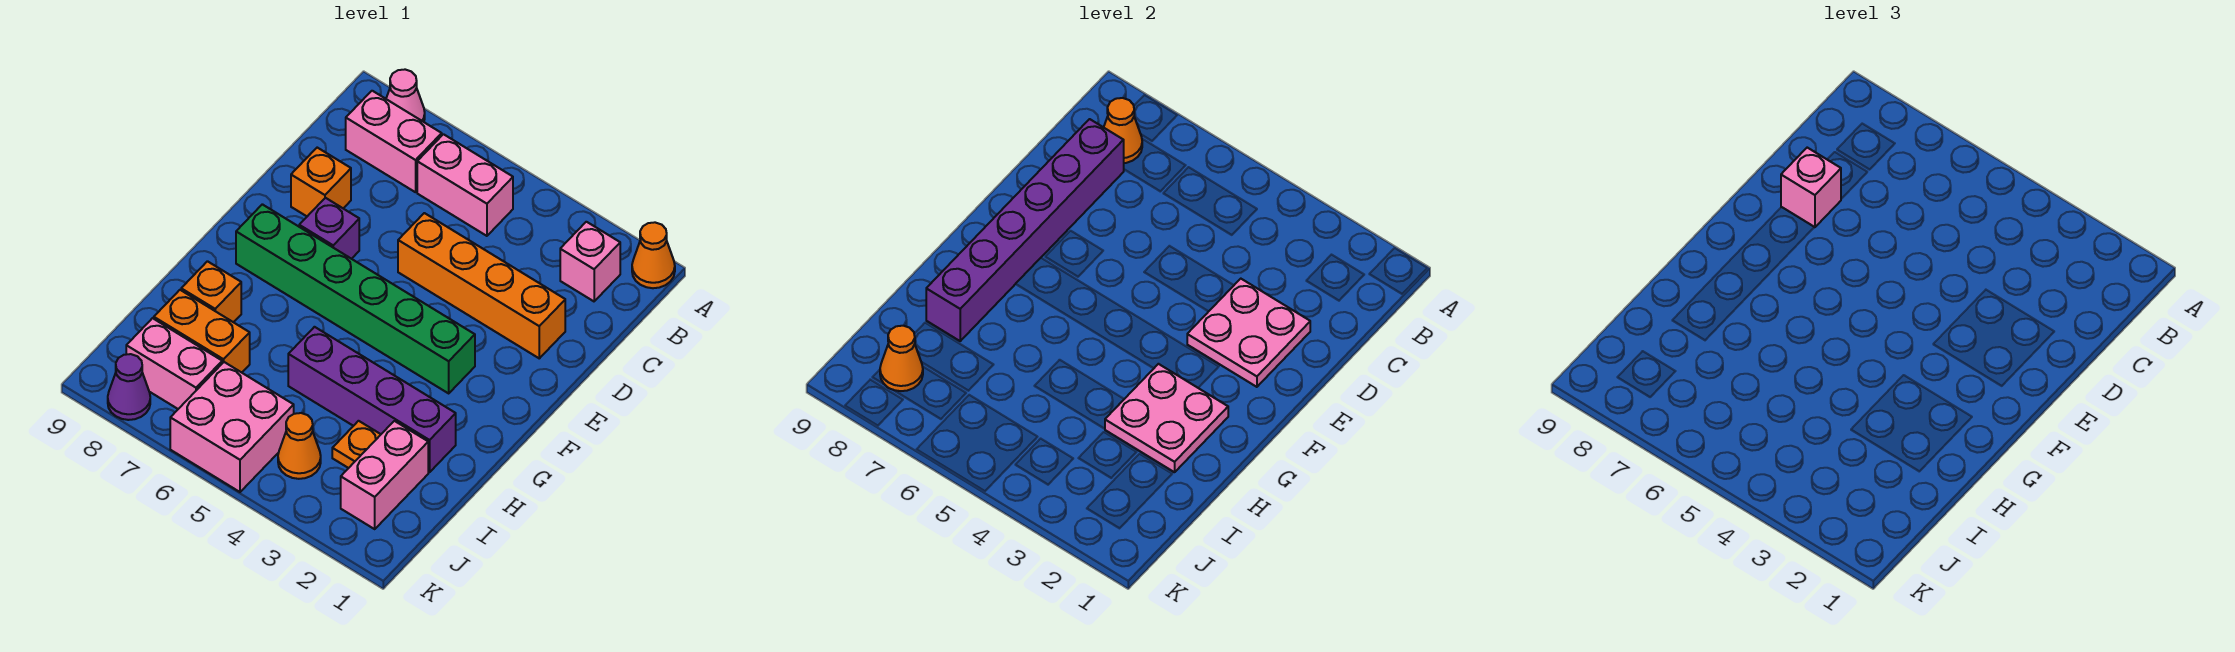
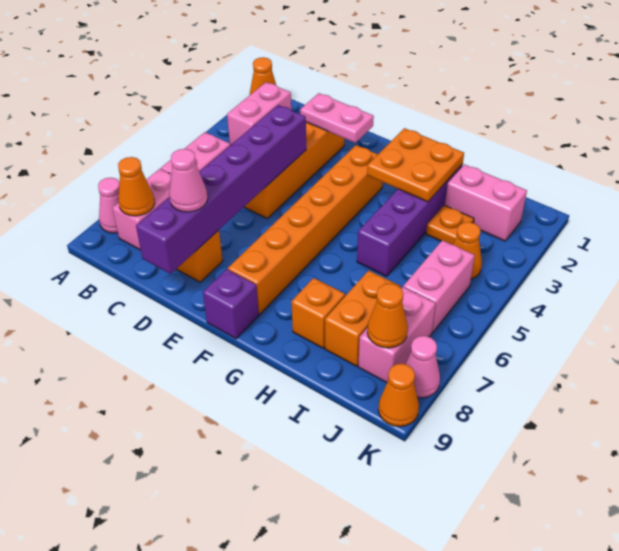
pink 1x1 brick [560,222,620,301] -> pink 1x2 brick [227,82,291,145]
purple 1x6 brick [926,119,1124,341] -> purple 1x6 brick turned to [136,105,306,274]
pink 2x2 plate [1187,279,1310,387] -> pink 1x2 plate [300,93,374,143]
pink 1x1 brick [1781,148,1841,227] -> pink 1x1 cone [169,149,208,212]
purple 1x1 brick [299,198,359,259] -> purple 1x1 brick moved to [203,269,259,339]
green 1x6 brick [236,204,475,393] -> orange 1x6 brick [228,145,382,314]
pink 2x2 plate [1105,364,1228,472] -> orange 2x2 plate [367,128,464,202]
pink 2x2 brick [170,362,294,492] -> pink 1x2 brick [403,240,475,333]
purple 1x1 cone [108,354,150,420] -> pink 1x1 cone [405,336,440,398]
none -> orange 1x1 cone [378,364,419,427]

